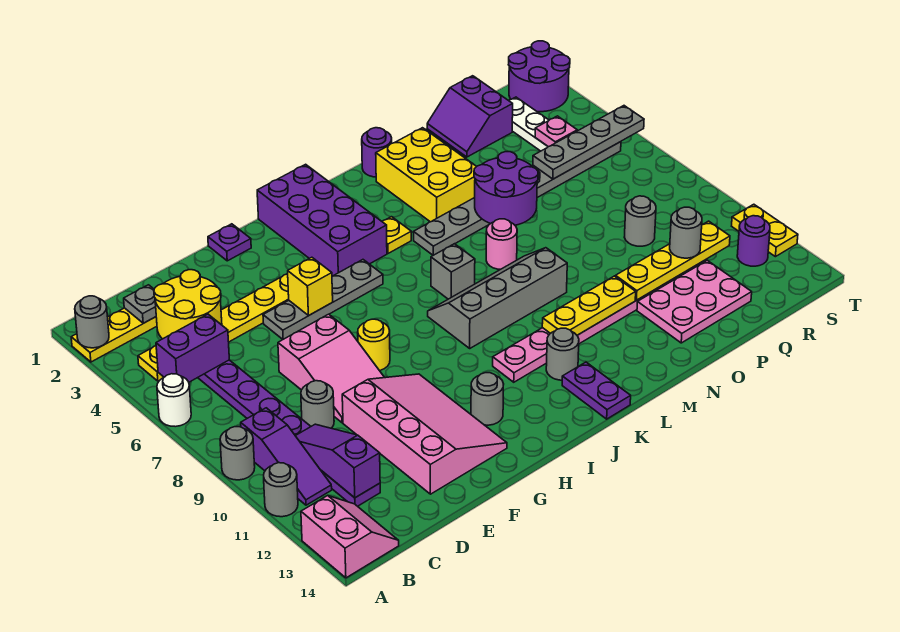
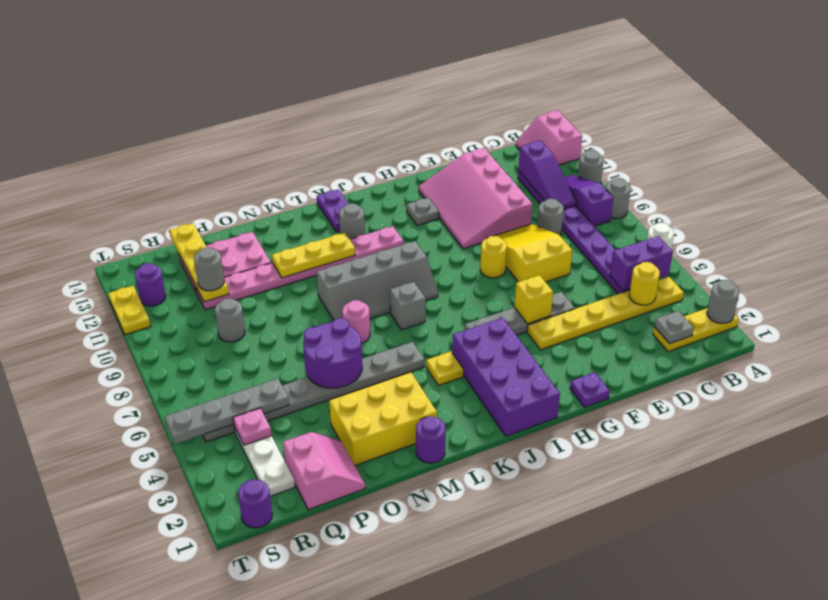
yellow 2x2 round brick [154,270,222,339] -> yellow 1x1 round brick [629,262,660,305]
pink 2x3 slope [278,314,385,423] -> yellow 2x3 slope [495,224,572,282]
grey 1x1 round brick [471,373,504,425] -> grey 1x1 plate [407,198,439,225]
yellow 2x3 brick [376,128,477,222] -> yellow 2x3 brick turned to [329,372,437,465]
yellow 1x4 plate [616,221,730,300] -> yellow 1x4 plate turned to [170,223,229,302]
purple 2x2 slope [427,76,513,157] -> pink 2x2 slope [283,432,365,510]
purple 2x2 round brick [508,41,570,112] -> purple 1x1 round brick [238,479,272,528]

